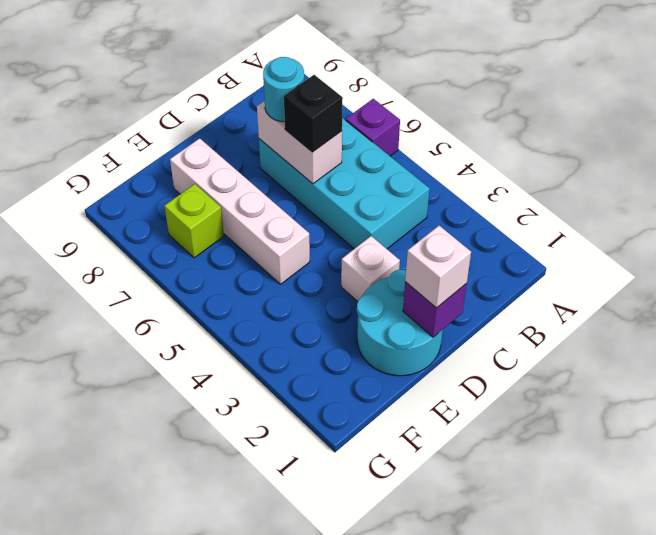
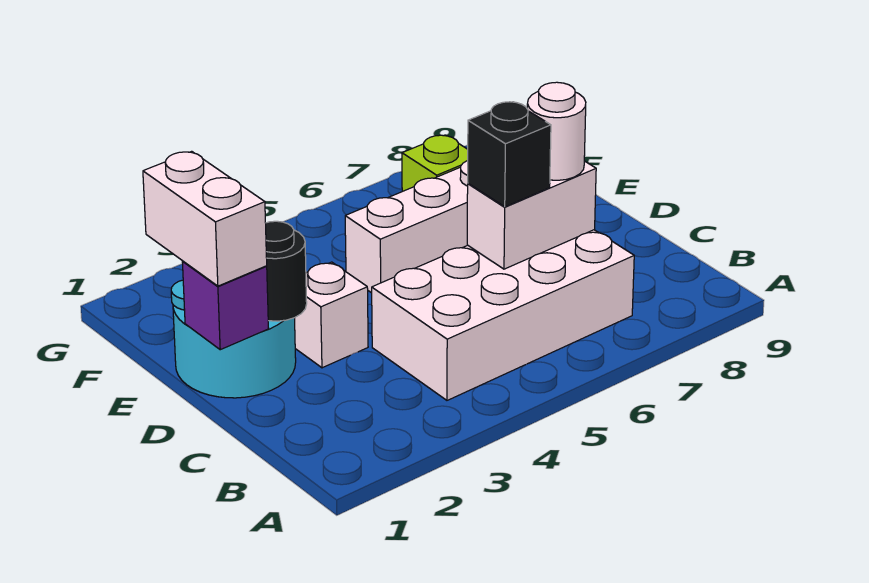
purple 1x1 brick [346,99,400,156] -> none
cyan 2x4 brick [259,118,430,249] -> white 2x4 brick [372,230,634,400]
cyan 1x1 round brick [263,57,304,122] -> white 1x1 round brick [527,82,586,180]
white 1x1 brick [405,226,471,308] -> white 1x2 brick [143,151,267,286]
none -> black 1x1 round brick [266,221,307,321]

